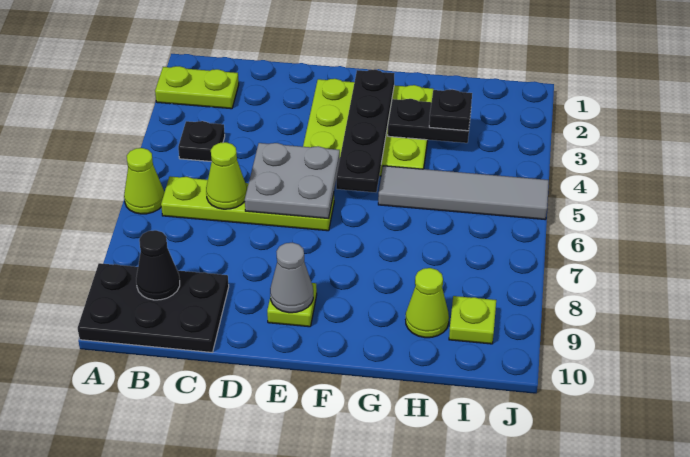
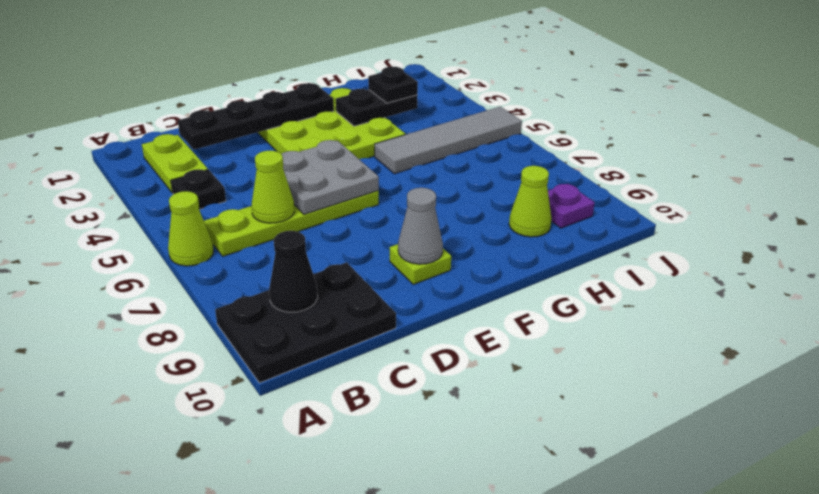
lime 1x2 plate [155,66,239,109] -> lime 1x2 plate turned to [142,134,208,193]
black 1x4 plate [336,70,394,192] -> black 1x4 plate turned to [178,83,334,150]
lime 1x1 plate [449,296,496,344] -> purple 1x1 plate [548,184,595,228]

